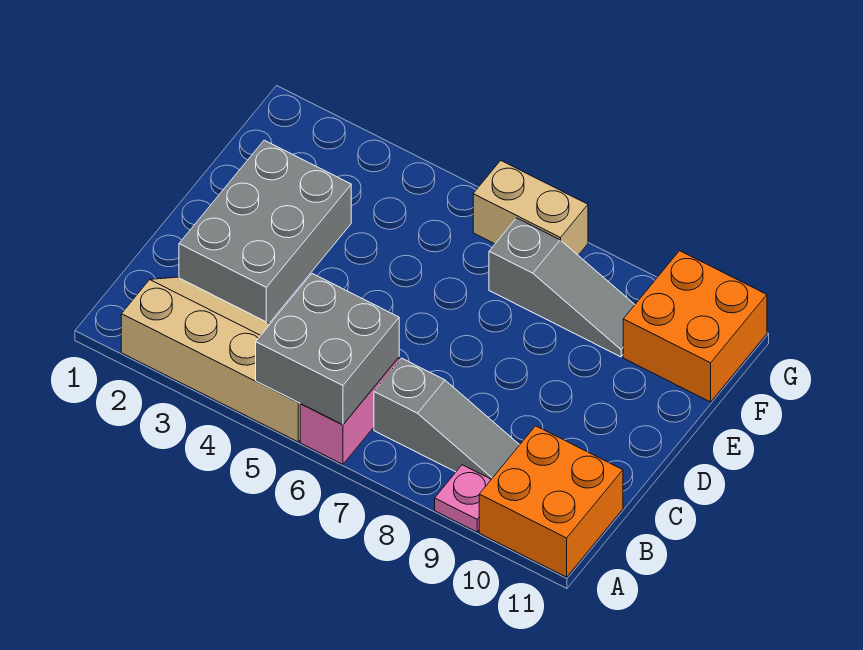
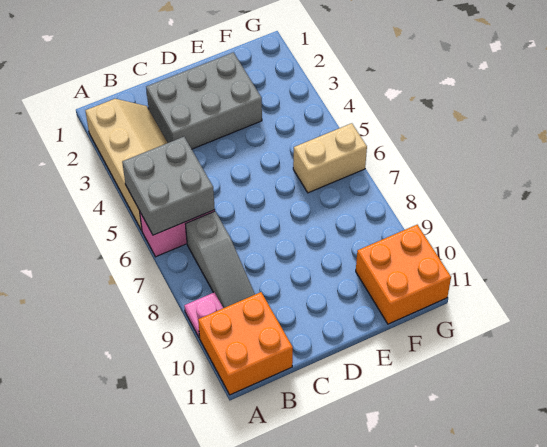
grey 1x3 slope [489,218,635,357] -> none
tan 1x2 brick [473,160,588,255] -> tan 1x2 brick turned to [293,123,367,193]

